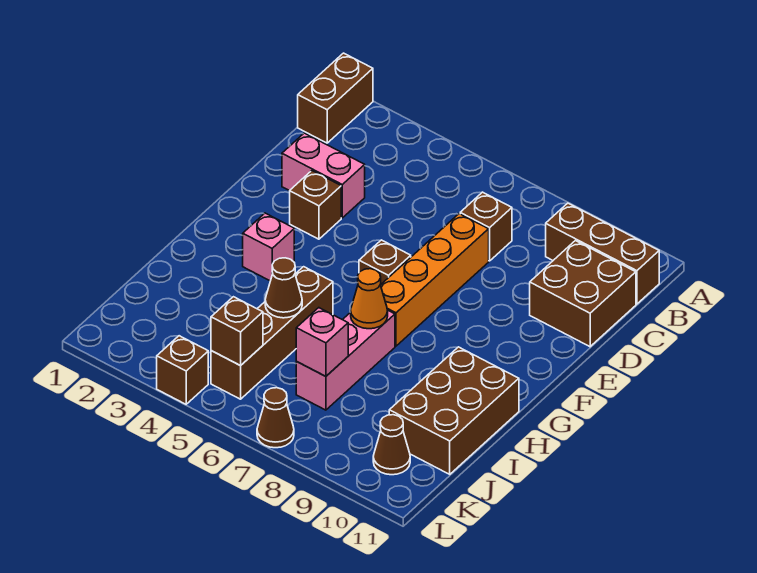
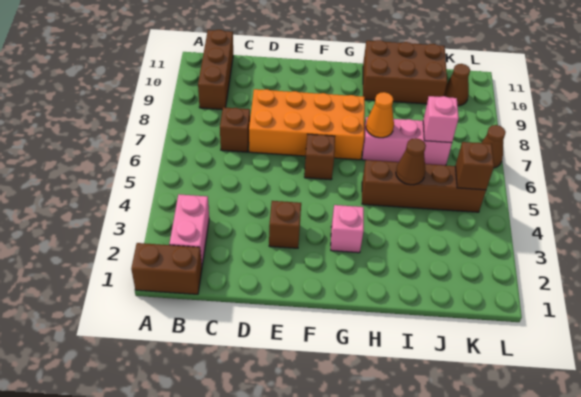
brown 2x2 brick [530,241,636,347] -> none
pink 1x2 brick [282,133,365,218] -> pink 1x2 brick moved to [169,194,209,265]
orange 1x4 brick [381,214,489,346] -> orange 2x4 brick [249,89,365,160]
brown 1x1 brick [157,336,208,404] -> none

